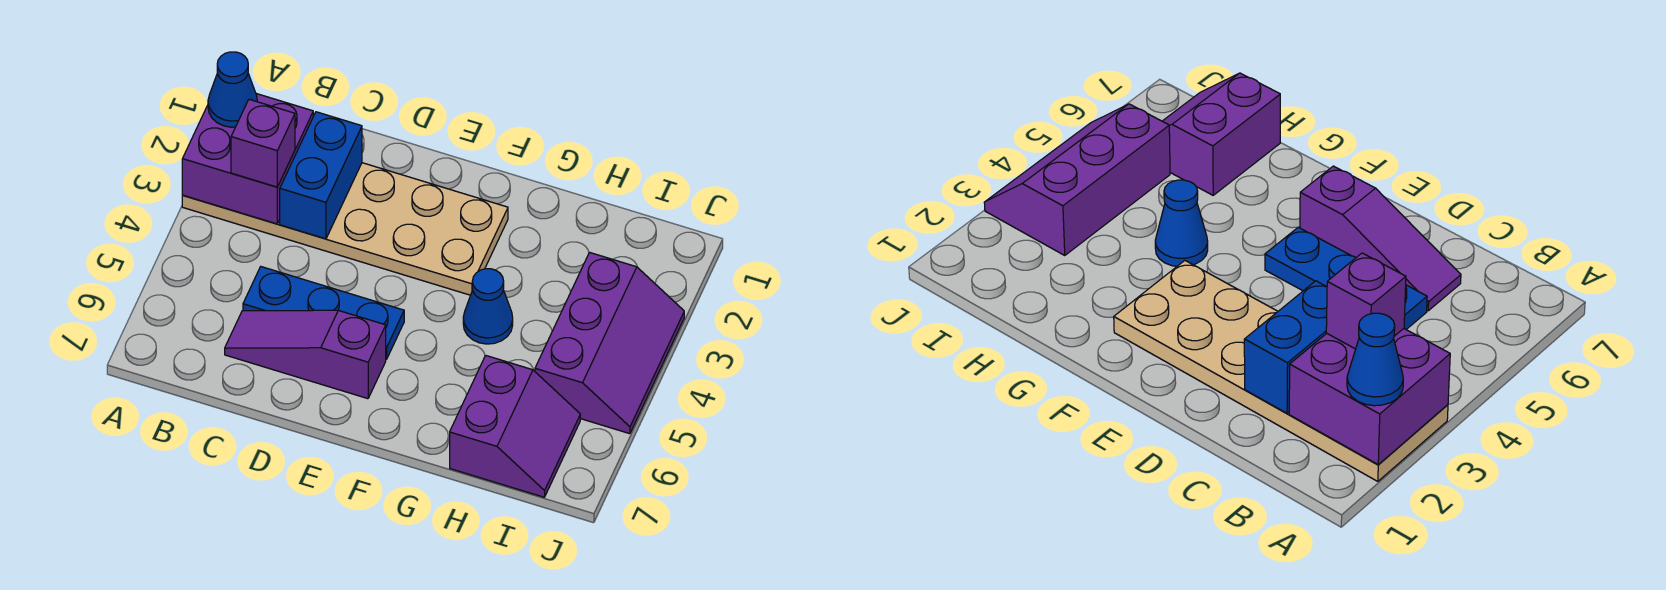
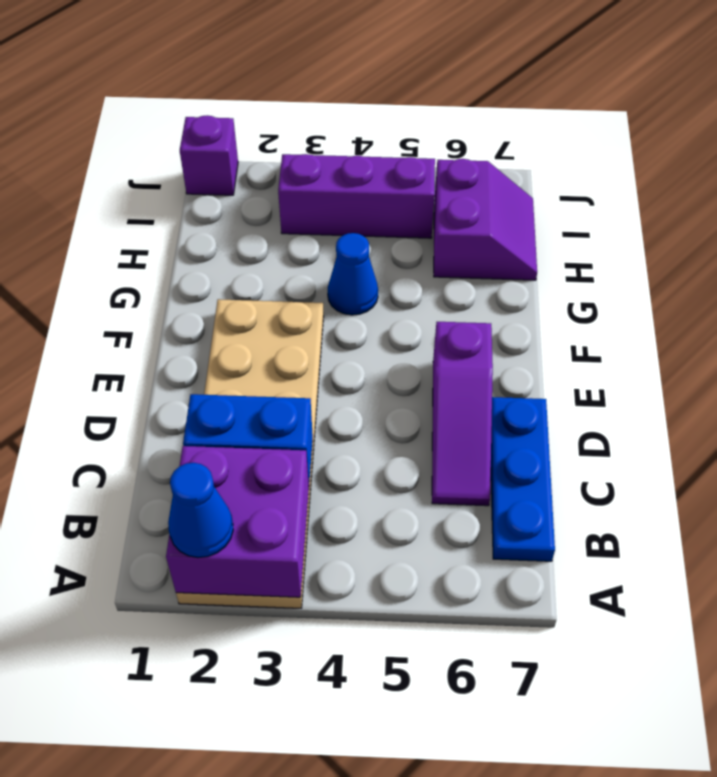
purple 1x1 brick [231,99,295,187] -> purple 1x1 brick moved to [180,115,238,195]
blue 1x3 plate [243,267,404,359] -> blue 1x3 plate moved to [491,397,555,561]
purple 2x2 slope [450,356,580,497] -> purple 2x2 slope turned to [434,159,537,280]

